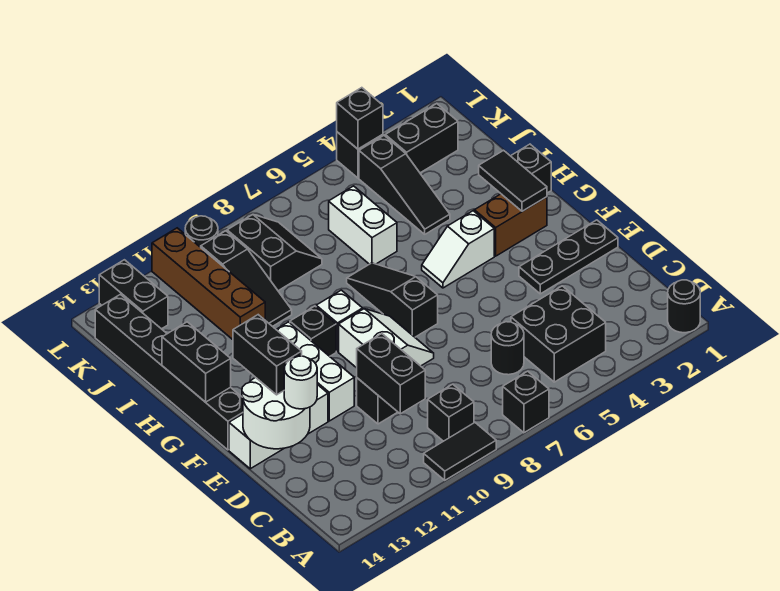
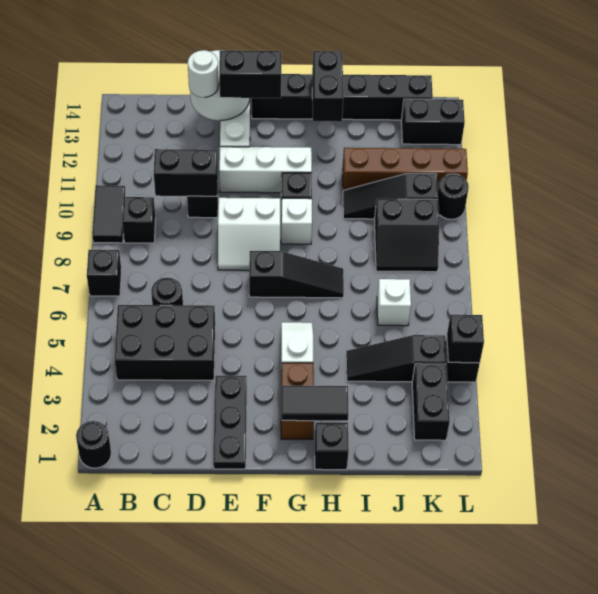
black 2x2 brick [511,286,606,382] -> black 2x3 brick [115,305,215,380]
black 1x2 brick [162,322,231,402] -> black 1x2 brick turned to [312,51,343,122]
white 1x2 brick [329,186,397,264] -> white 1x1 brick [377,279,411,326]

